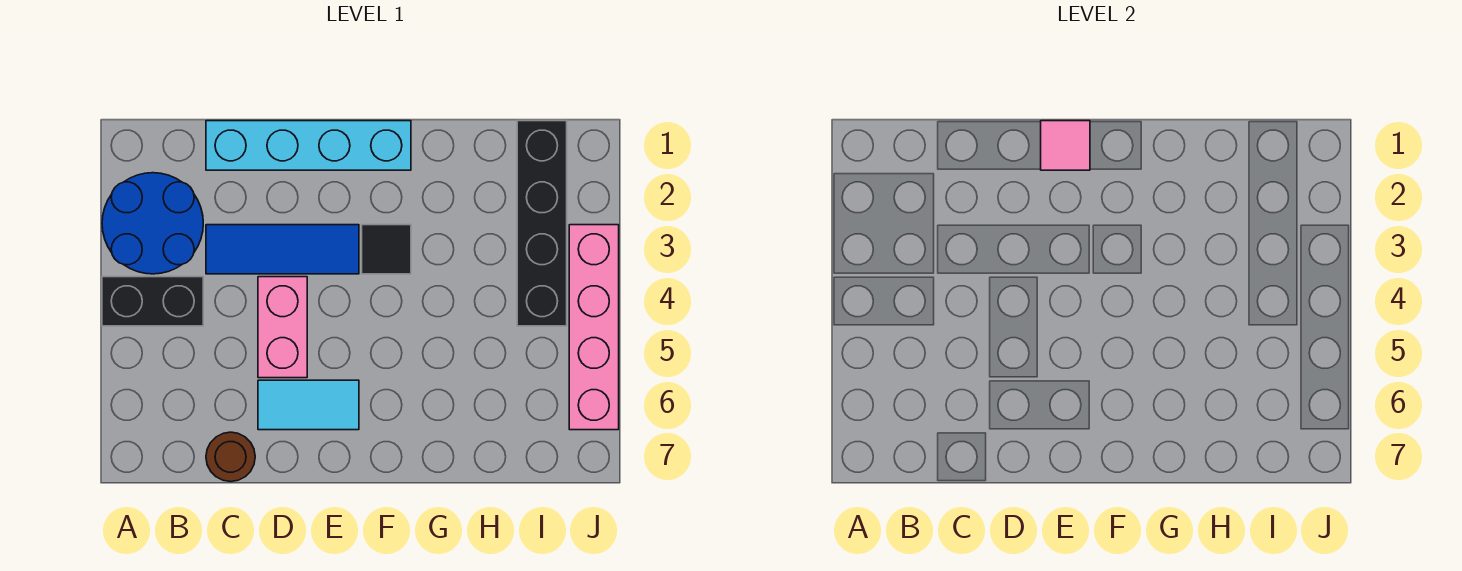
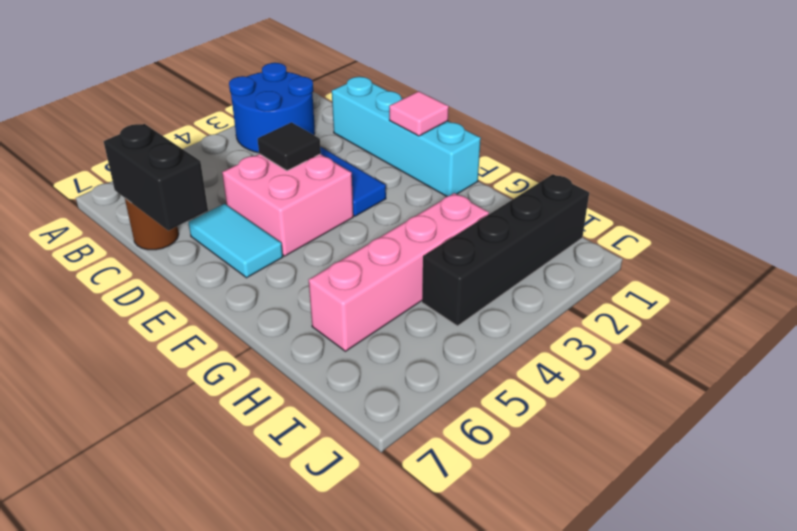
black 1x2 brick [102,277,203,326] -> black 1x2 brick moved to [104,124,208,231]
pink 1x2 brick [258,277,307,378] -> pink 2x2 brick [222,154,353,256]
black 1x1 tile [362,225,411,274] -> black 1x1 tile moved to [258,122,321,171]
pink 1x4 brick [569,225,619,430] -> pink 1x4 brick moved to [309,193,489,351]

